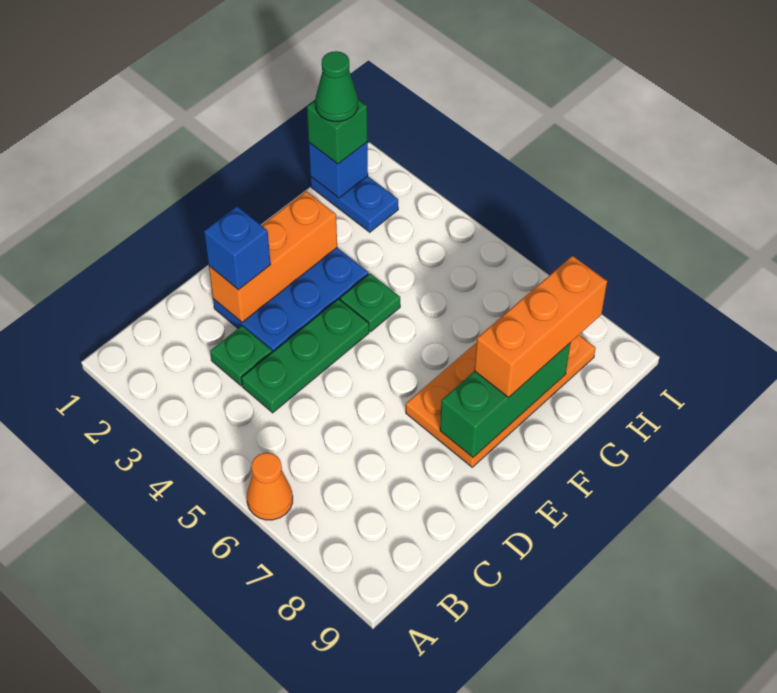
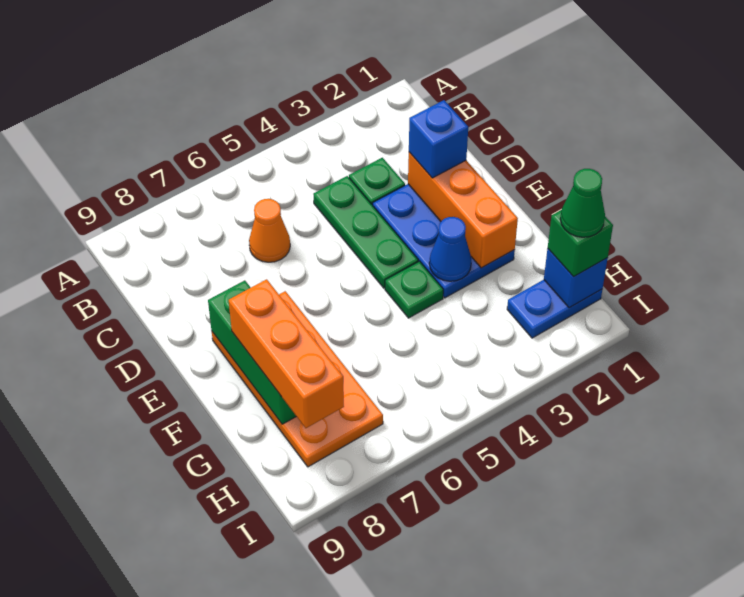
orange 1x1 cone [247,453,293,520] -> orange 1x1 cone moved to [249,199,290,262]
none -> blue 1x1 cone [429,217,471,281]

